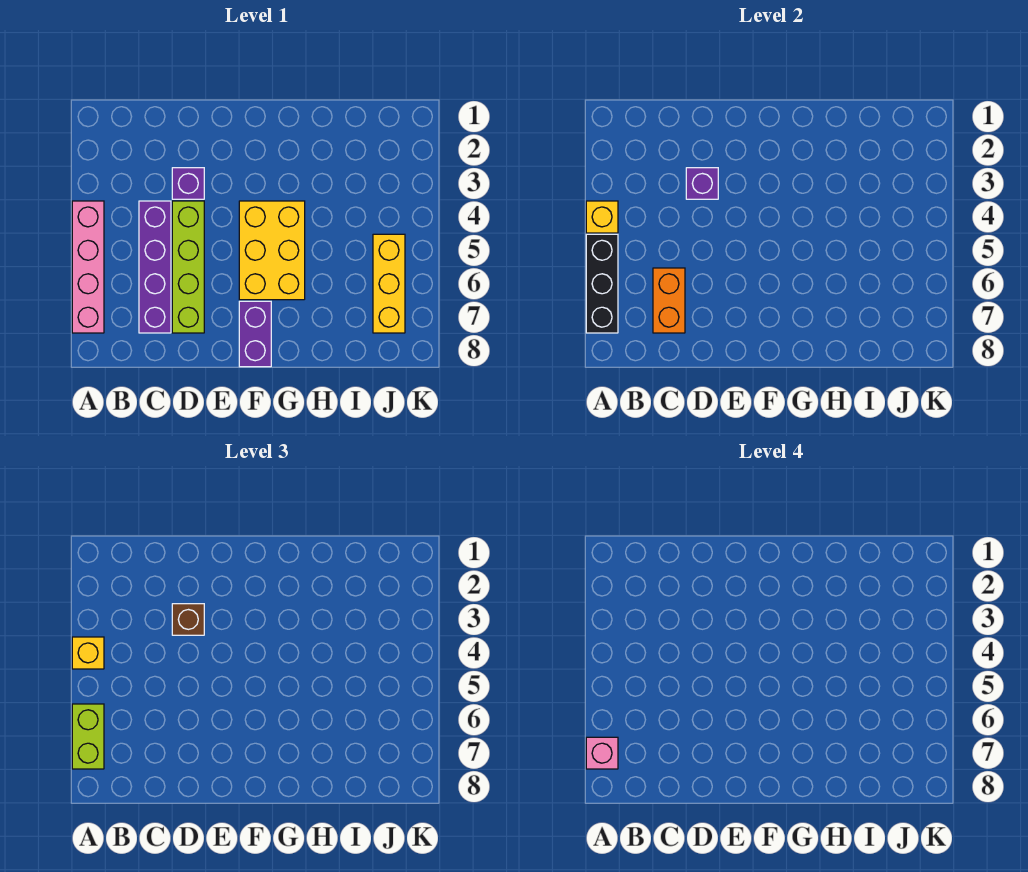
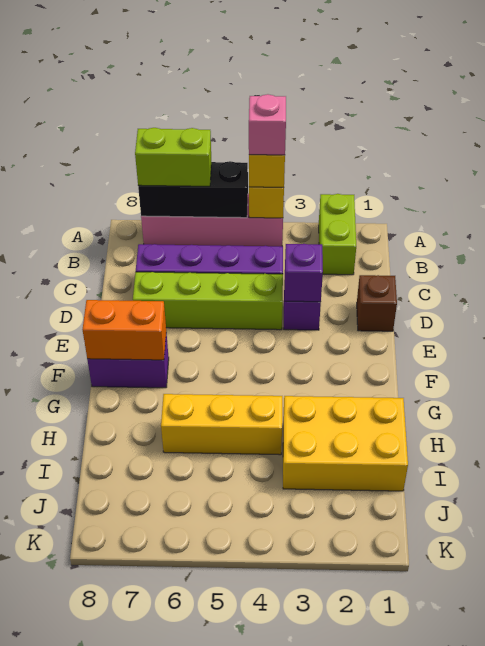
none -> lime 1x2 brick [319,194,356,275]
pink 1x1 brick [586,737,618,769] -> pink 1x1 brick moved to [249,94,286,155]
orange 1x2 brick [653,268,685,333] -> orange 1x2 brick moved to [83,300,166,360]
brown 1x1 brick [172,604,204,635] -> brown 1x1 brick moved to [357,275,397,331]
yellow 2x3 brick [239,201,305,300] -> yellow 2x3 brick moved to [283,396,408,491]
yellow 1x3 brick [373,234,405,333] -> yellow 1x3 brick moved to [161,394,282,455]

